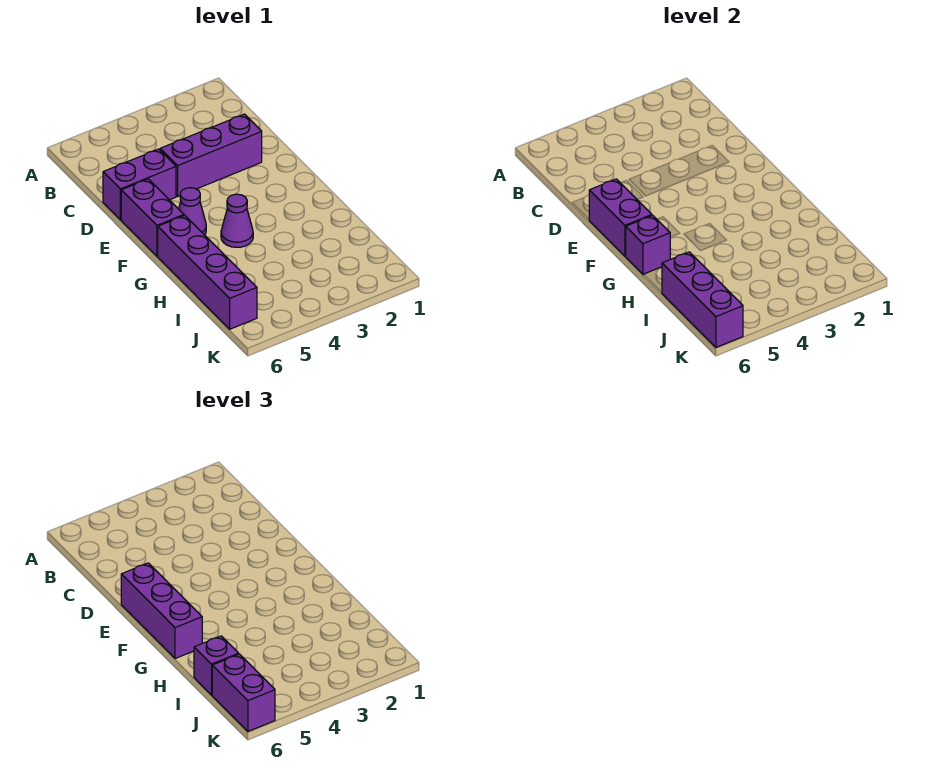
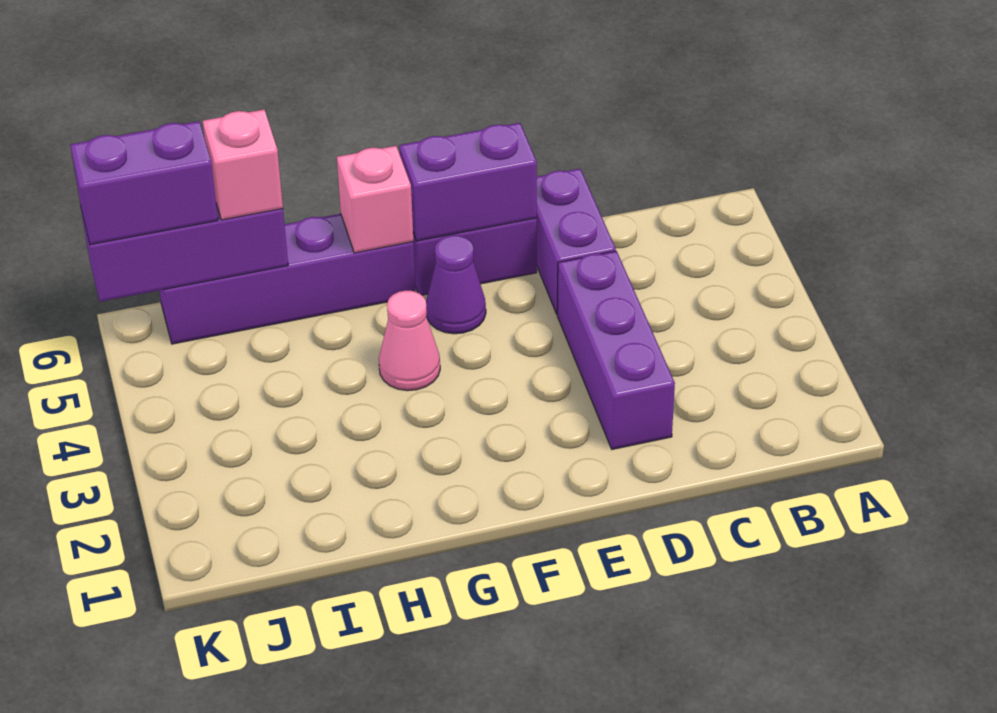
purple 1x3 brick [121,563,202,659] -> none
purple 1x1 cone [221,194,253,247] -> pink 1x1 cone [379,291,440,391]
purple 1x1 brick [626,215,670,275] -> pink 1x1 brick [337,146,414,253]
purple 1x1 brick [194,636,239,695] -> pink 1x1 brick [203,110,283,220]

